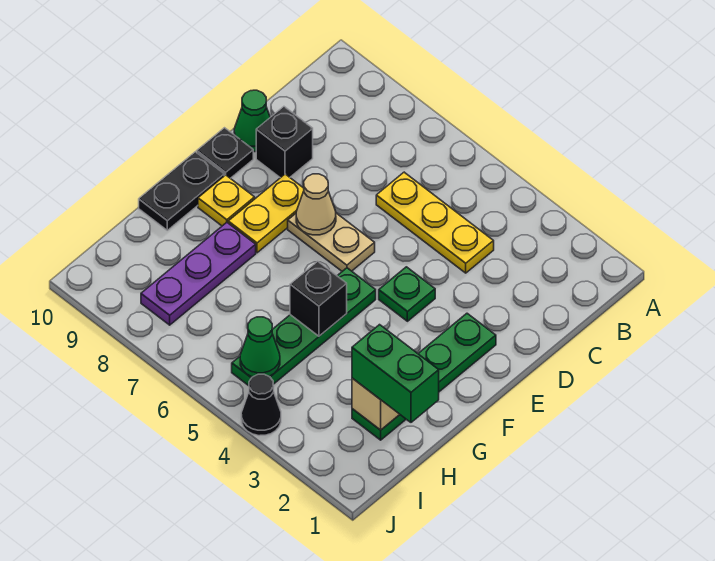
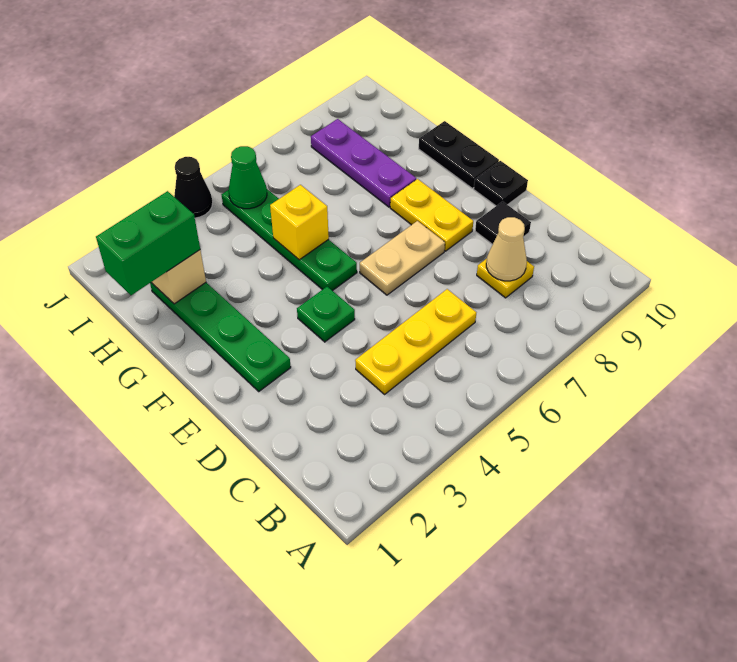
black 1x1 brick [256,107,313,178] -> black 1x1 tile [475,201,531,245]
green 1x1 cone [234,90,270,152] -> none
tan 1x1 cone [296,174,336,235] -> tan 1x1 cone moved to [486,217,527,281]
yellow 1x1 plate [198,175,255,226] -> yellow 1x1 plate moved to [477,259,534,298]
black 1x1 brick [290,261,347,336] -> yellow 1x1 brick [270,185,329,260]

